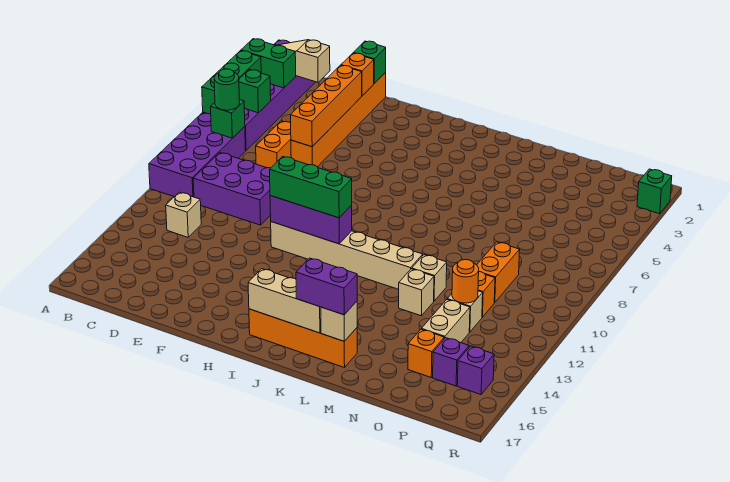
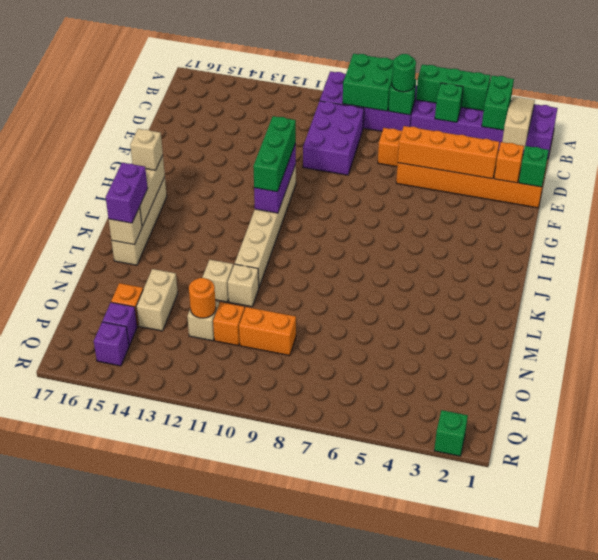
none -> green 2x2 brick [343,54,393,111]
tan 1x1 brick [166,192,201,237] -> tan 1x1 brick moved to [130,129,163,170]
orange 1x4 brick [249,309,357,368] -> tan 1x4 brick [112,177,167,265]
tan 1x2 brick [422,300,470,343] -> tan 1x2 brick turned to [136,269,178,331]

